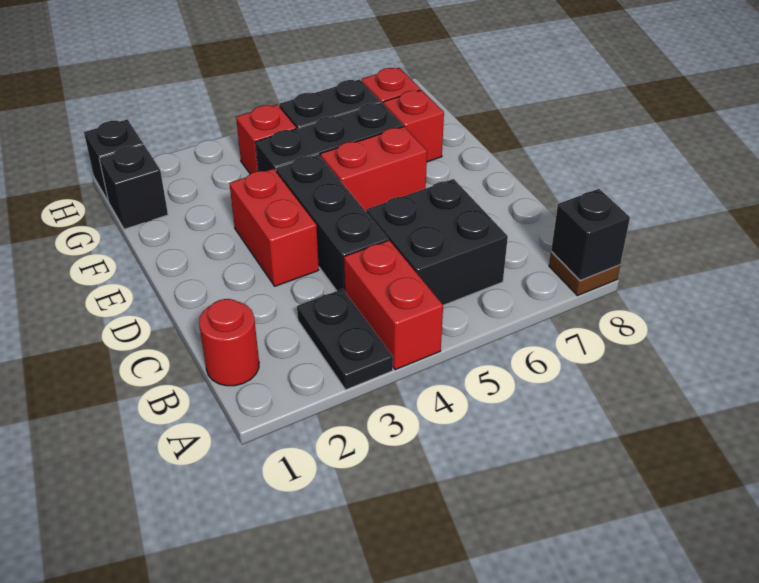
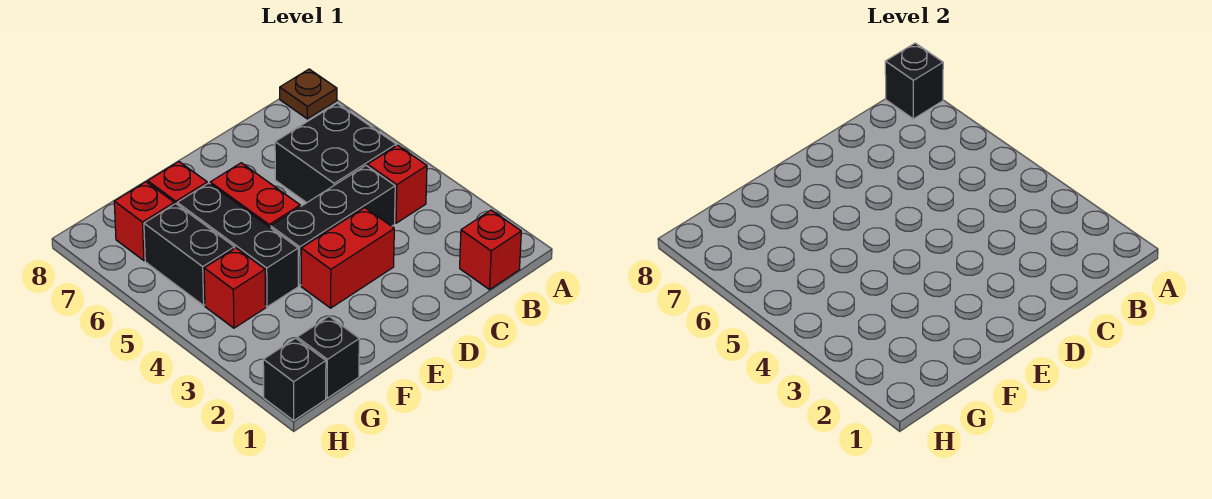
black 1x2 plate [297,289,393,390] -> none
red 1x2 brick [344,240,443,370] -> red 1x1 brick [368,145,427,223]
red 1x1 round brick [199,299,259,386] -> red 1x1 brick [460,210,521,290]

